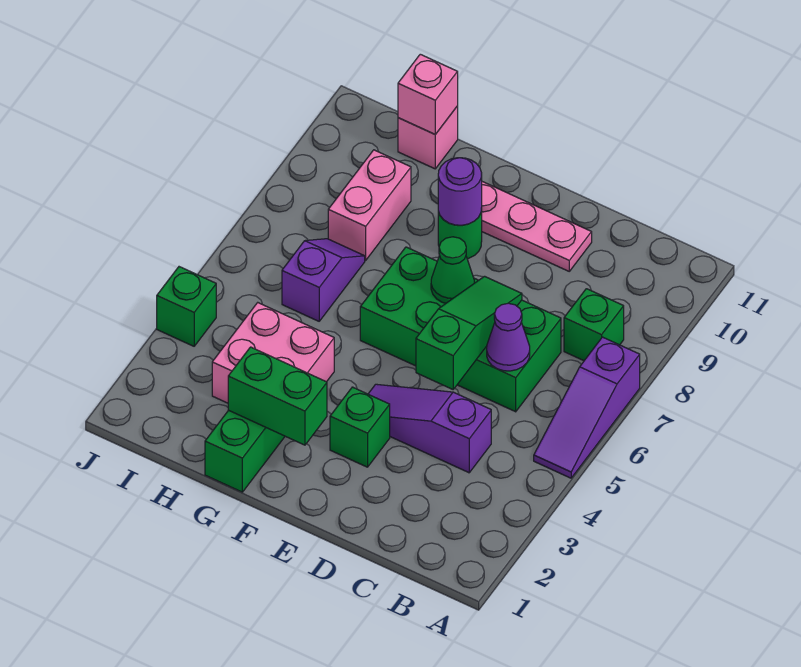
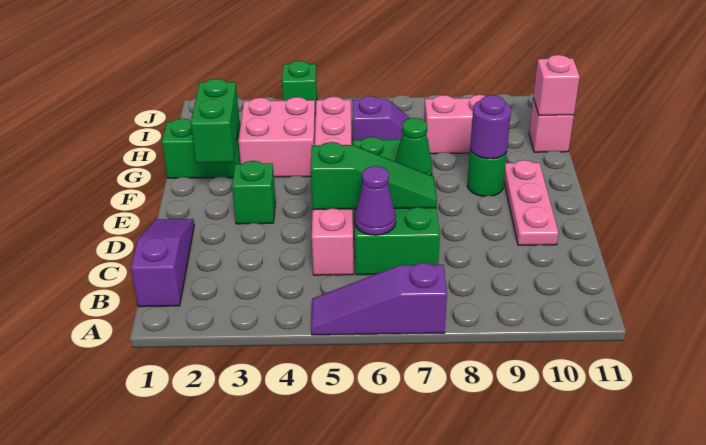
green 1x1 brick [564,289,624,361] -> none
purple 1x3 slope [368,384,491,473] -> purple 1x3 slope moved to [131,219,194,307]
none -> pink 1x6 brick [312,97,353,275]

